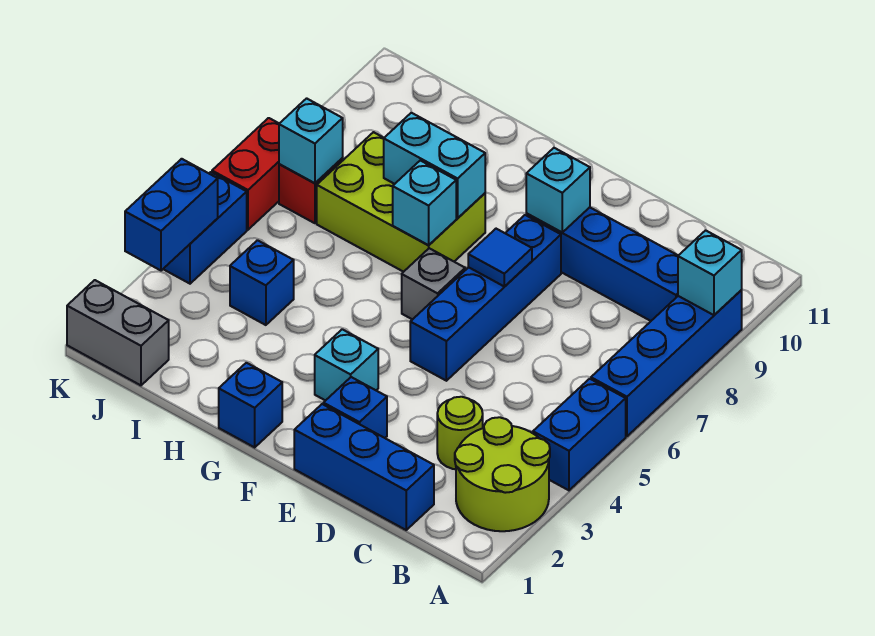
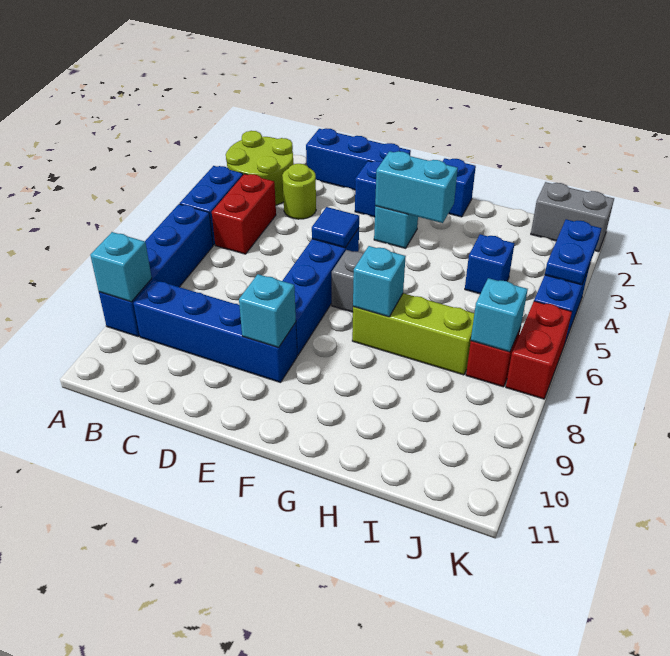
none -> red 1x2 brick [212,174,276,254]
blue 1x1 tile [468,229,532,287] -> blue 1x1 tile moved to [312,207,359,248]
lime 2x3 brick [317,132,485,272] -> lime 1x3 brick [352,293,474,375]
cyan 1x2 brick [384,113,485,218] -> cyan 1x2 brick moved to [375,151,458,223]
blue 1x2 brick [125,159,218,271] -> blue 1x2 plate [545,219,602,285]

